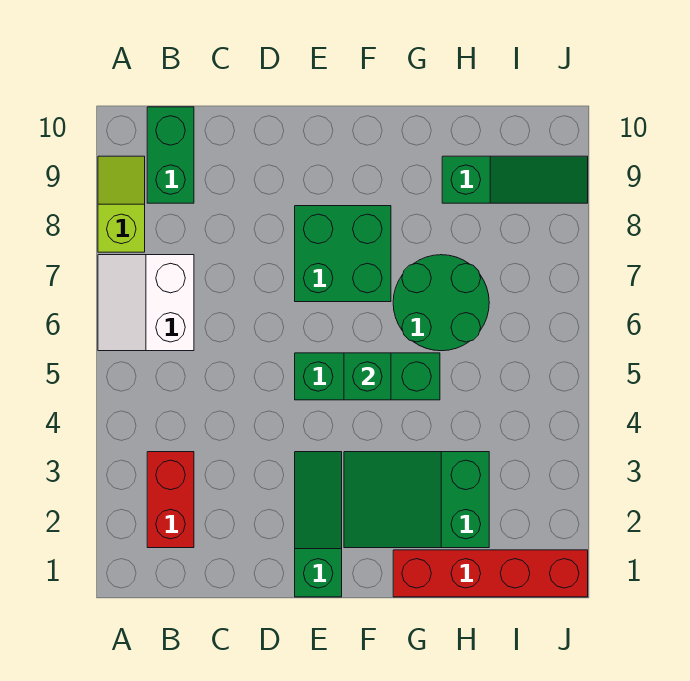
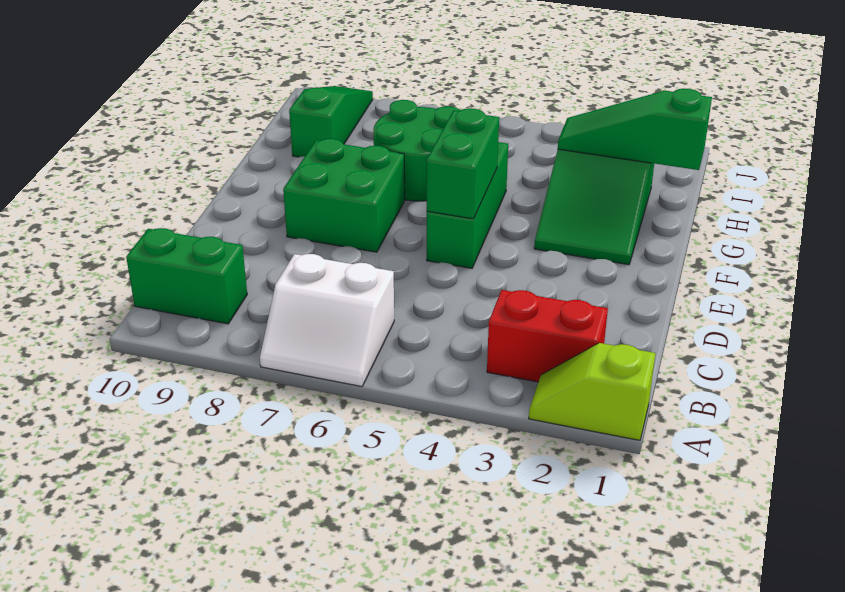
lime 1x2 slope [98,156,145,252] -> lime 1x2 slope moved to [529,343,656,440]
green 1x3 slope [295,452,342,597] -> green 1x3 slope moved to [558,89,712,170]
green 1x1 brick [344,353,391,400] -> green 1x2 brick [427,108,499,219]
red 1x4 brick [393,550,588,597] -> none

